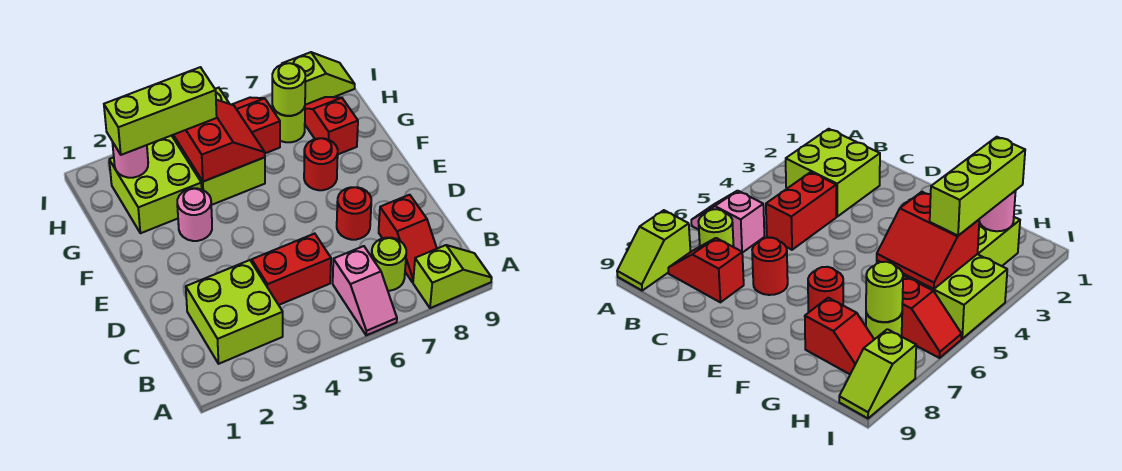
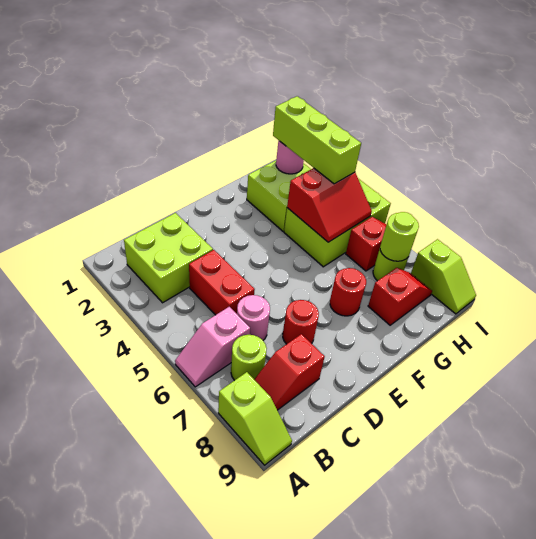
pink 1x1 round brick [177,188,212,241] -> pink 1x1 round brick moved to [237,295,270,340]

